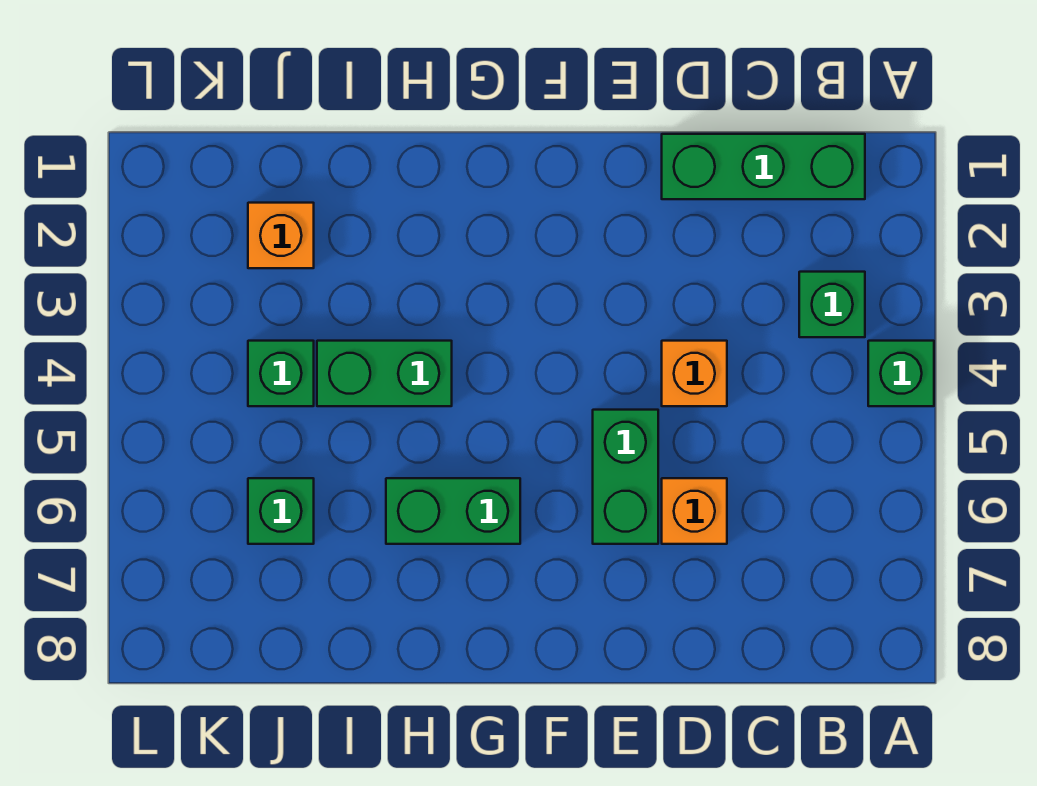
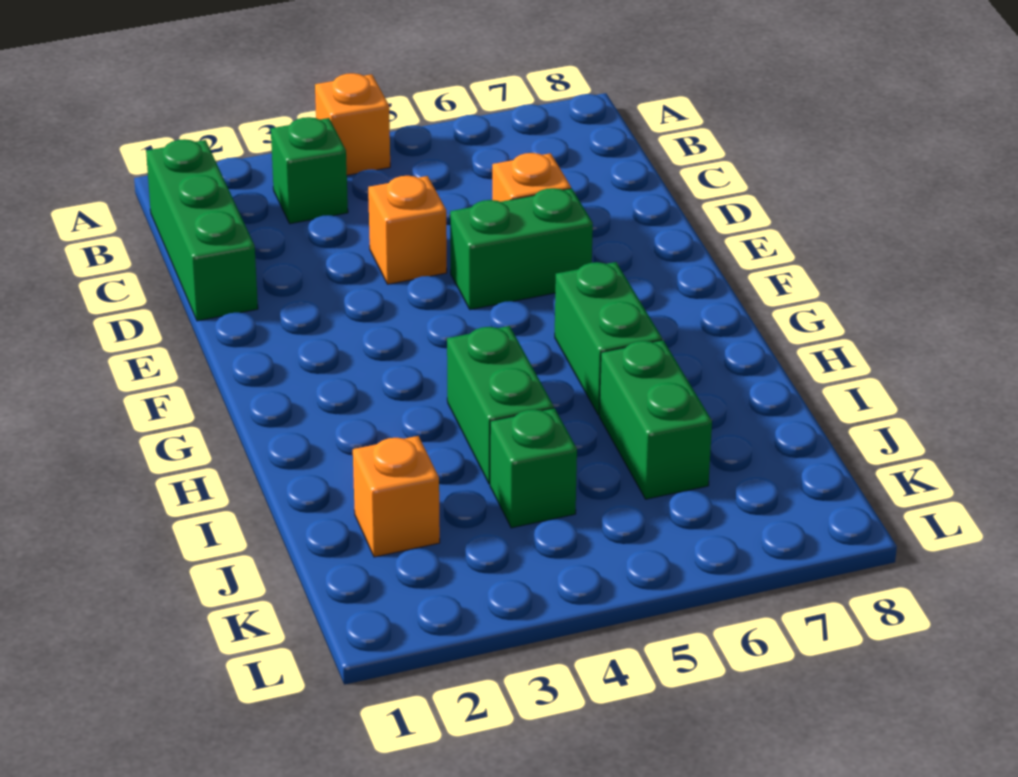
green 1x1 brick [868,341,934,406] -> orange 1x1 brick [315,73,390,175]
green 1x1 brick [248,478,314,544] -> green 1x2 brick [599,340,712,499]

